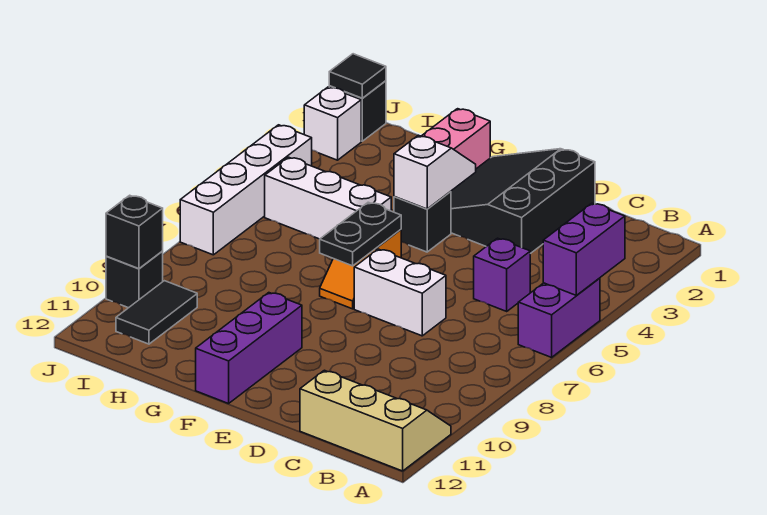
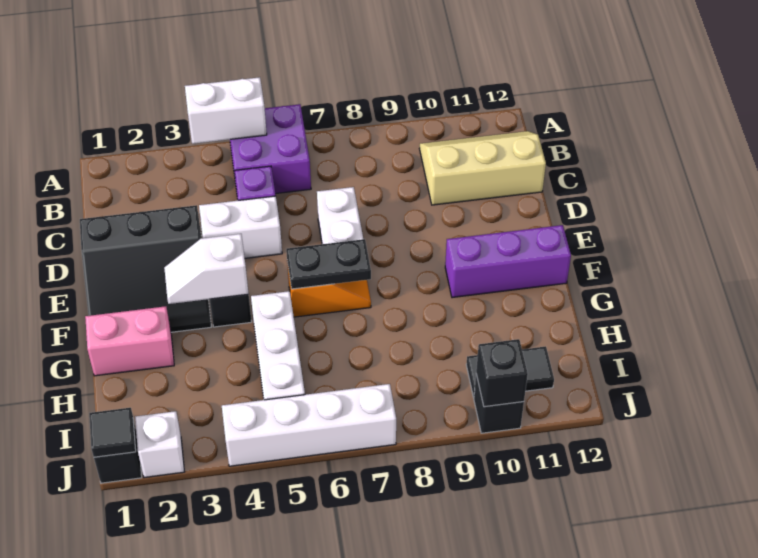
purple 1x2 brick [543,203,625,296] -> white 1x2 brick [185,77,267,144]
purple 1x2 brick [518,278,600,357] -> purple 2x2 brick [230,104,311,194]
tan 2x3 slope [300,370,451,471] -> tan 2x3 slope turned to [419,131,546,205]
none -> white 1x2 brick [199,196,282,258]

